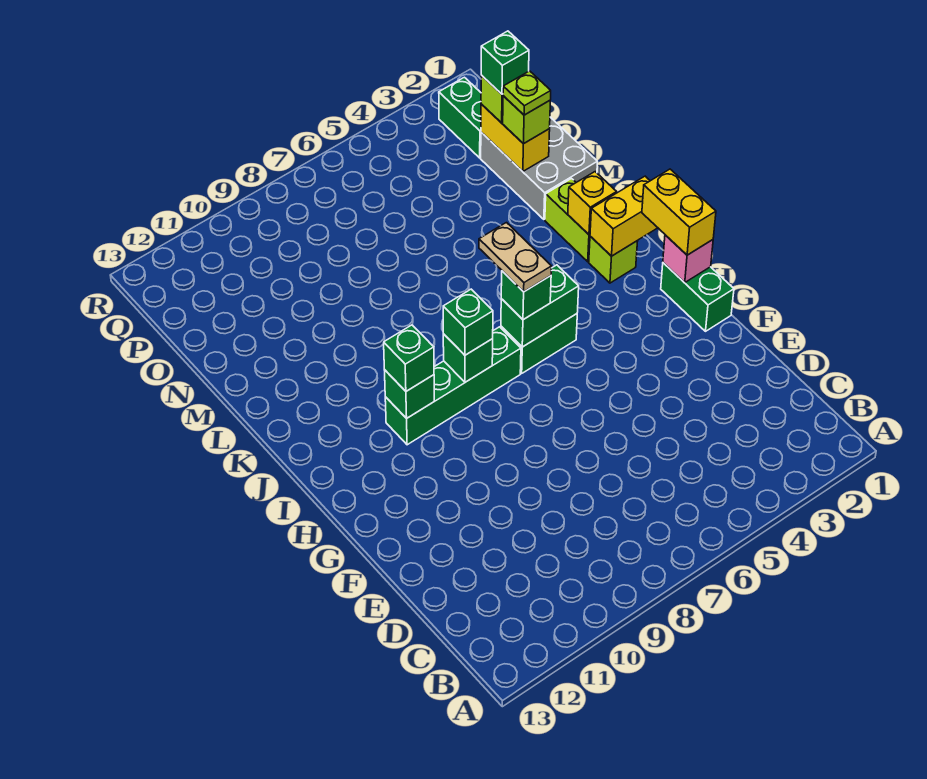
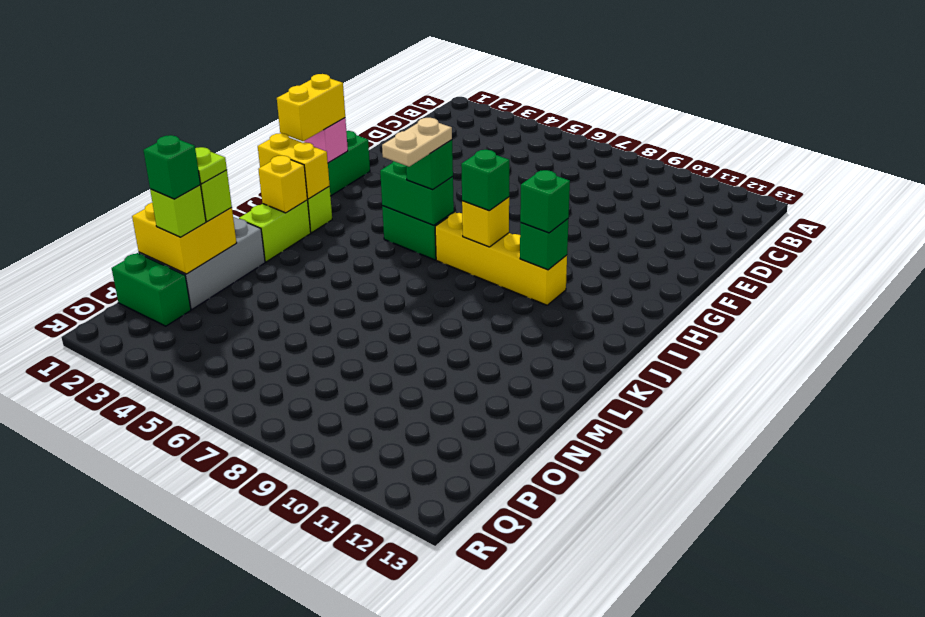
green 1x4 brick [385,327,521,445] -> yellow 1x4 brick [435,213,567,305]
green 1x1 brick [443,334,493,382] -> yellow 1x1 brick [462,197,509,247]
yellow 1x2 brick [481,104,550,171] -> yellow 2x2 brick [132,203,237,274]
green 1x2 brick [439,77,481,158] -> green 1x2 brick turned to [112,253,191,326]

